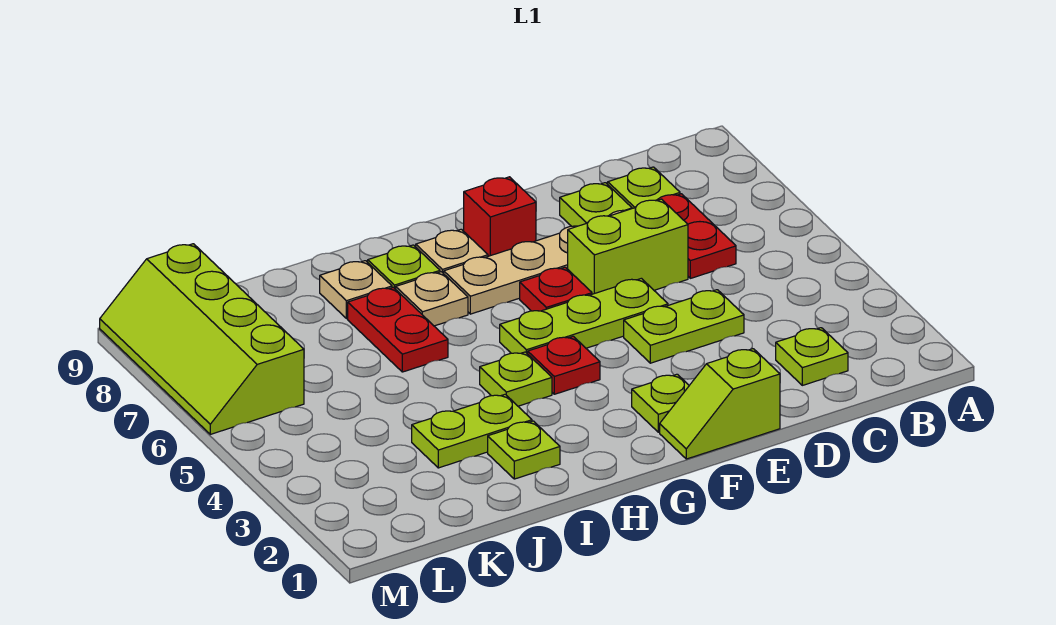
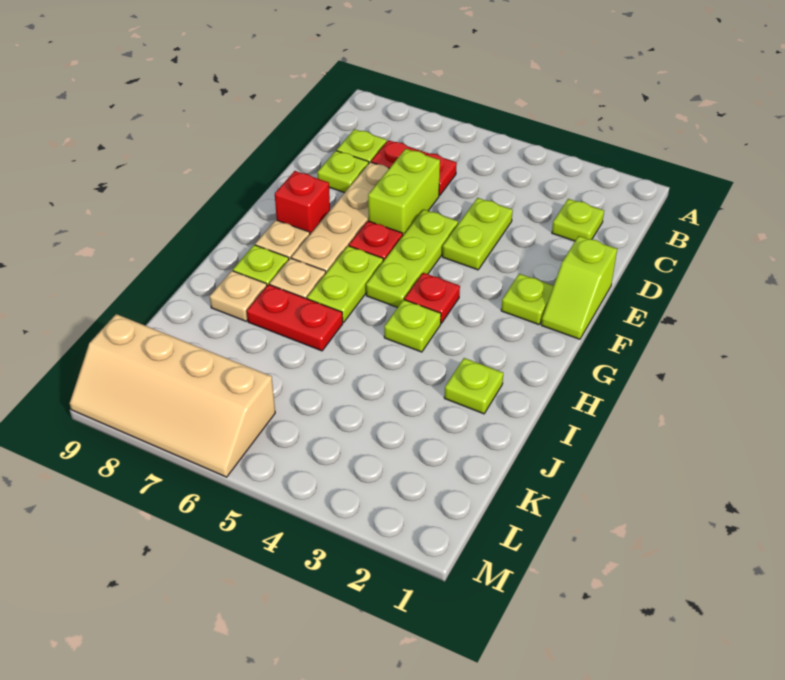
lime 1x2 plate [412,394,532,468] -> lime 1x2 plate moved to [307,246,383,322]
lime 2x4 slope [100,244,304,434] -> tan 2x4 slope [70,314,275,477]

